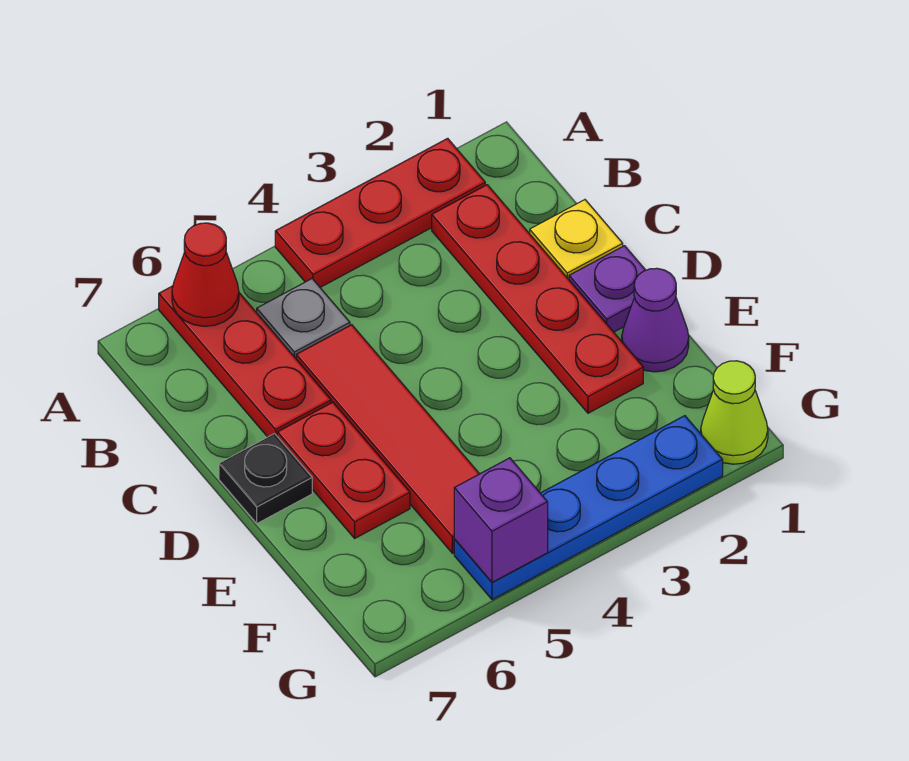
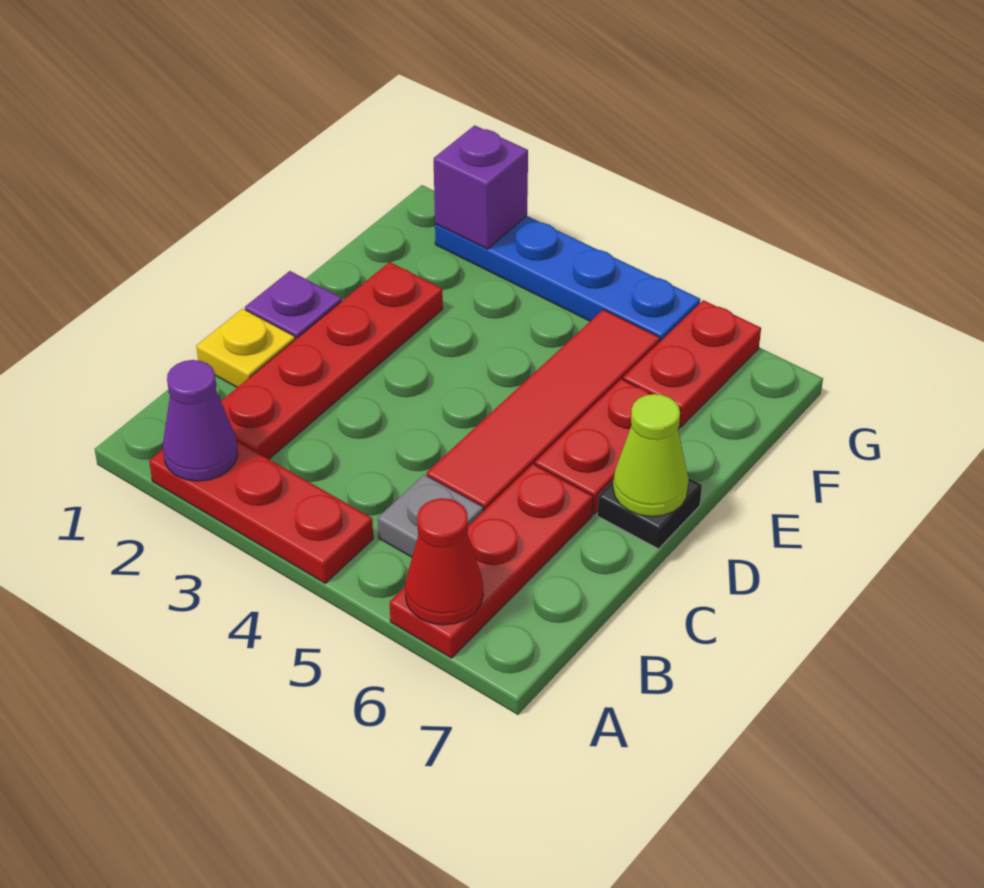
purple 1x1 cone [622,268,689,372] -> purple 1x1 cone moved to [163,360,238,481]
none -> red 1x2 plate [623,300,761,427]
lime 1x1 cone [701,361,768,464] -> lime 1x1 cone moved to [613,394,688,517]
purple 1x1 brick [454,458,548,582] -> purple 1x1 brick moved to [434,125,528,249]

